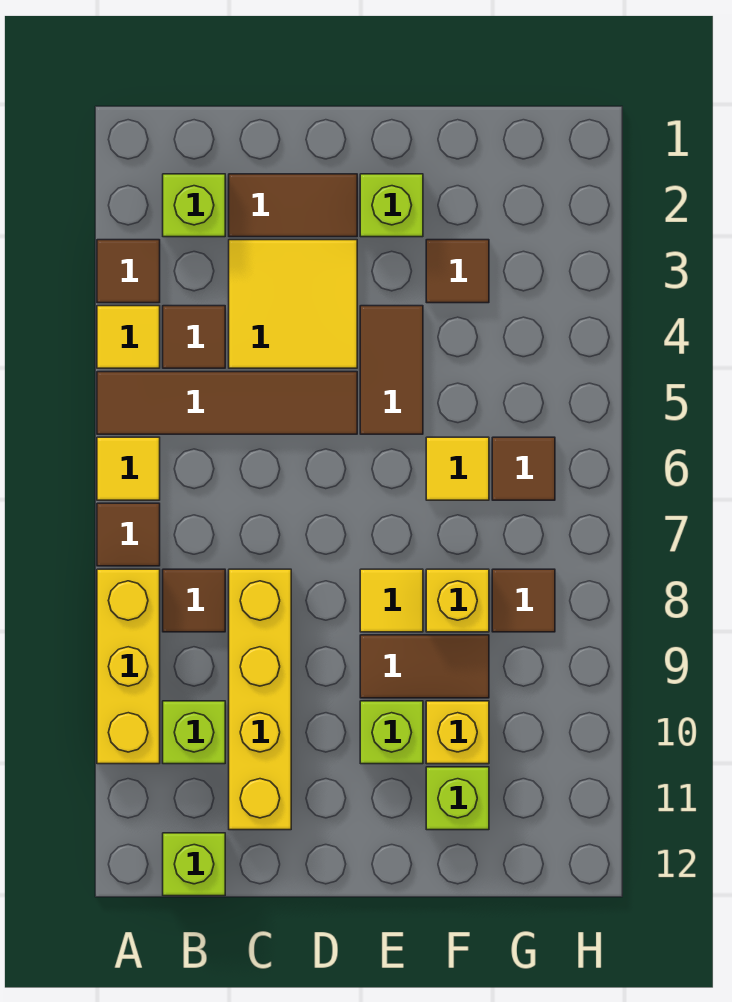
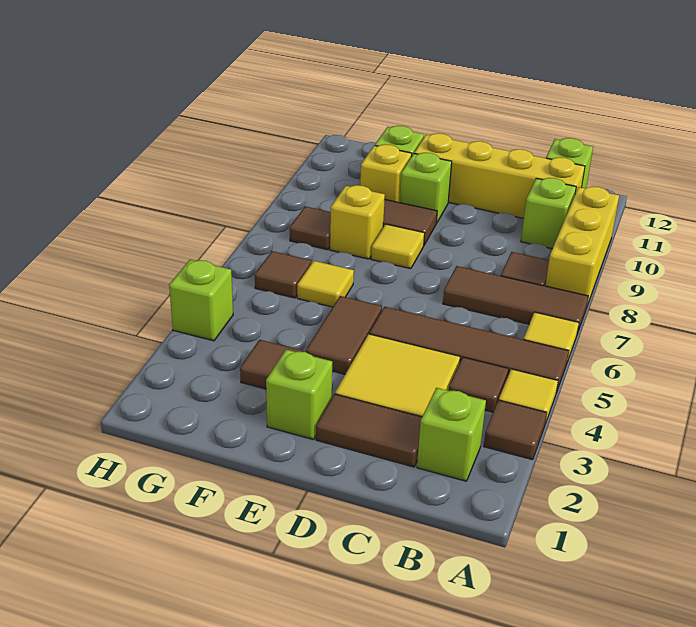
brown 1x1 tile [97,503,160,566] -> brown 1x3 tile [443,266,588,334]
yellow 1x4 brick [229,569,291,830] -> yellow 1x4 brick turned to [414,133,585,218]
none -> lime 1x1 brick [169,260,233,341]

